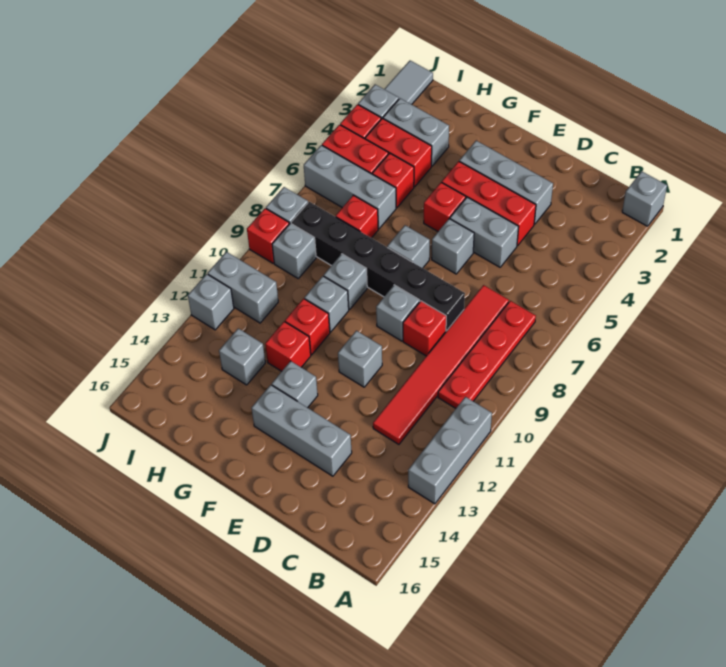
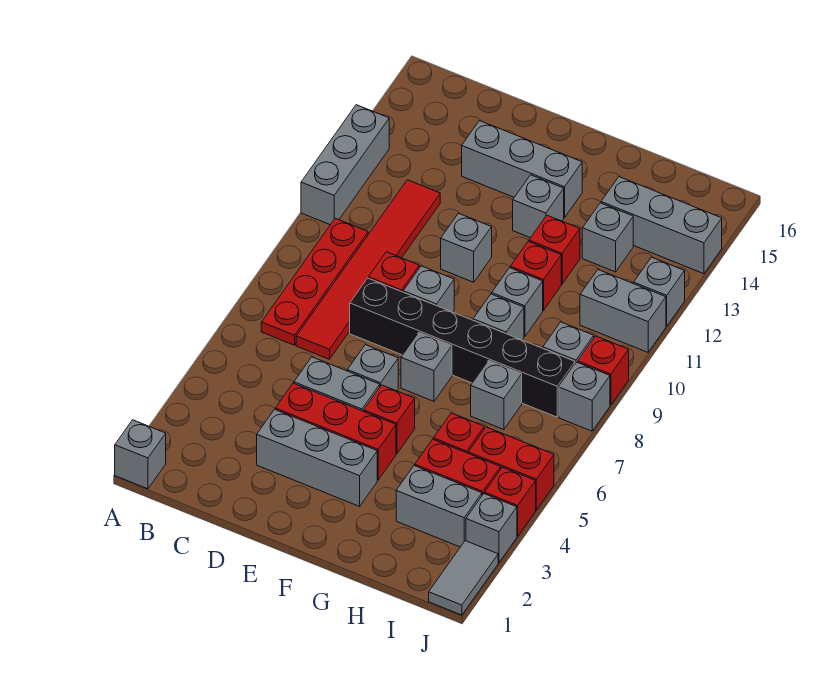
grey 1x3 brick [304,145,396,229] -> grey 1x3 brick moved to [601,177,722,274]
red 1x1 brick [336,195,378,238] -> grey 1x1 brick [471,361,522,429]

